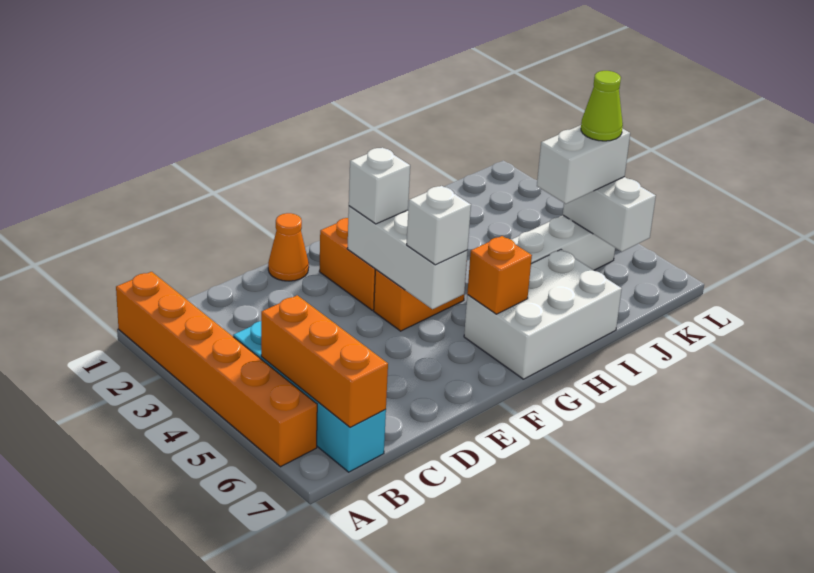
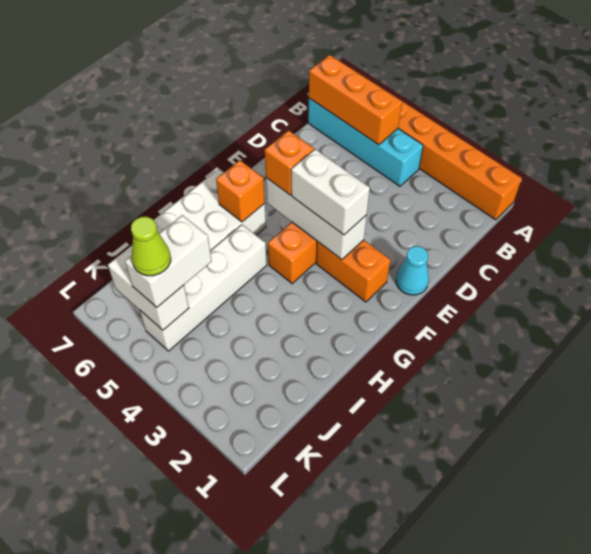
orange 1x1 cone [268,213,309,281] -> cyan 1x1 cone [396,246,429,295]
white 1x1 brick [349,148,410,224] -> white 1x2 brick [291,149,370,235]
white 1x1 brick [407,186,471,265] -> orange 1x1 brick [265,130,314,195]

